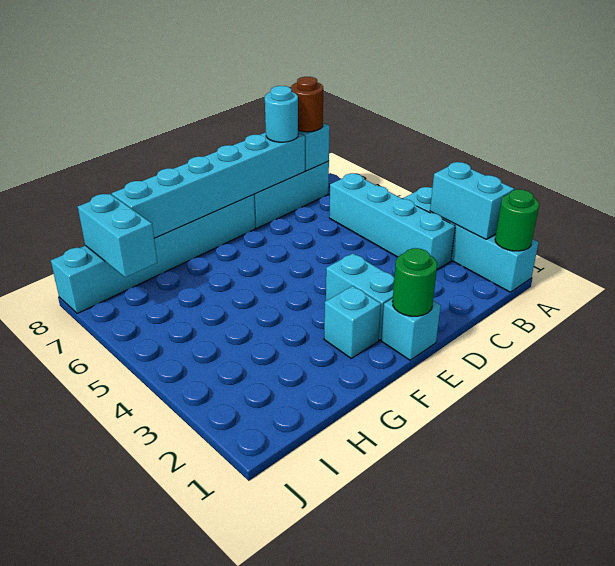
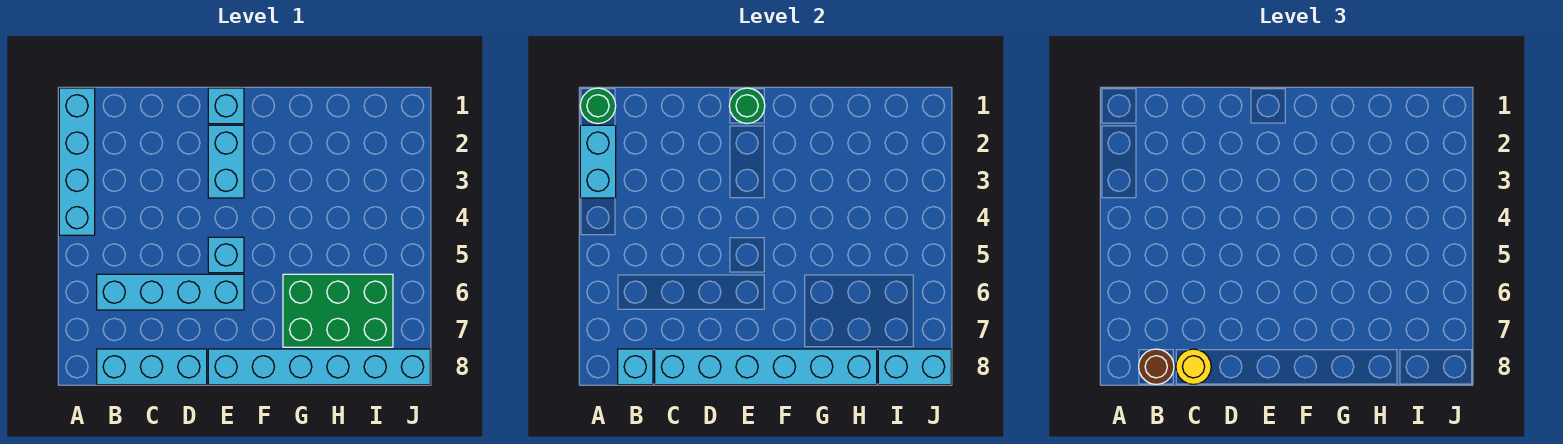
cyan 1x4 brick [329,173,455,269] -> cyan 1x4 brick turned to [97,274,244,310]
cyan 1x1 round brick [265,86,298,142] -> yellow 1x1 round brick [1176,349,1211,385]
cyan 1x1 brick [324,286,381,358] -> cyan 1x1 brick moved to [208,237,244,273]
none -> green 2x3 brick [283,274,393,347]
cyan 1x2 brick [78,194,157,277] -> cyan 1x2 brick turned to [878,349,951,385]

